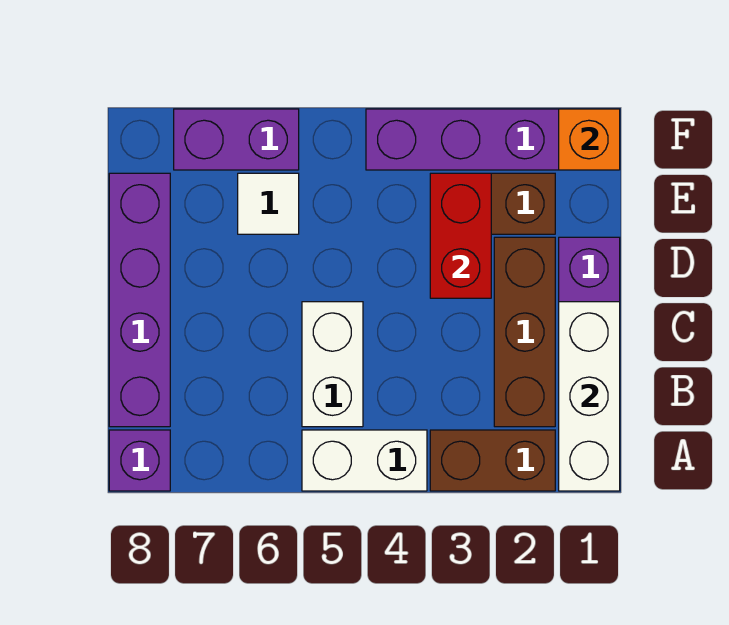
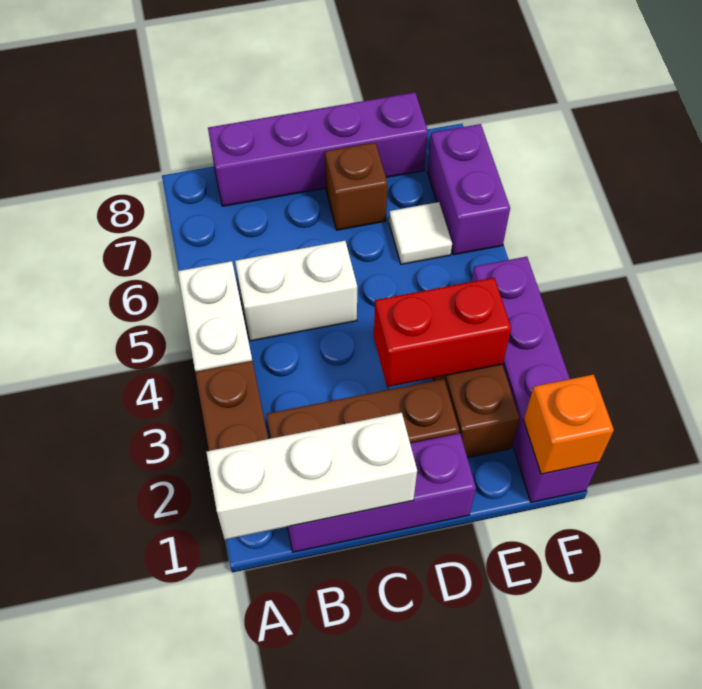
purple 1x1 brick [109,430,170,491] -> none
none -> brown 1x1 brick [325,142,388,230]

